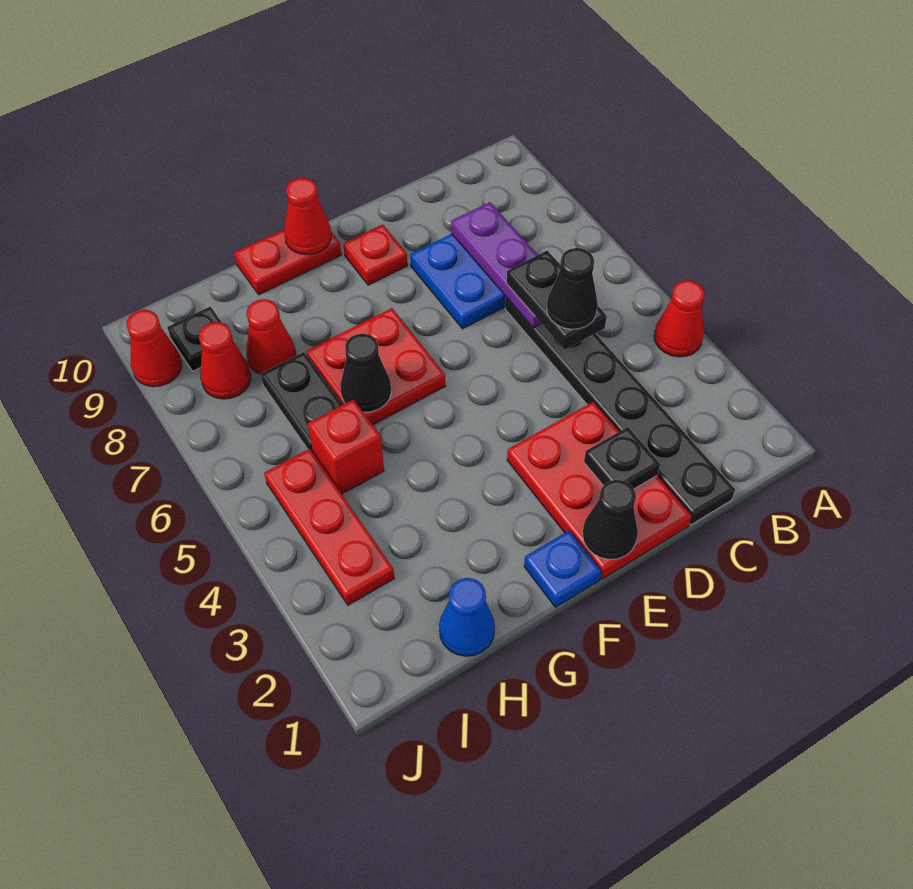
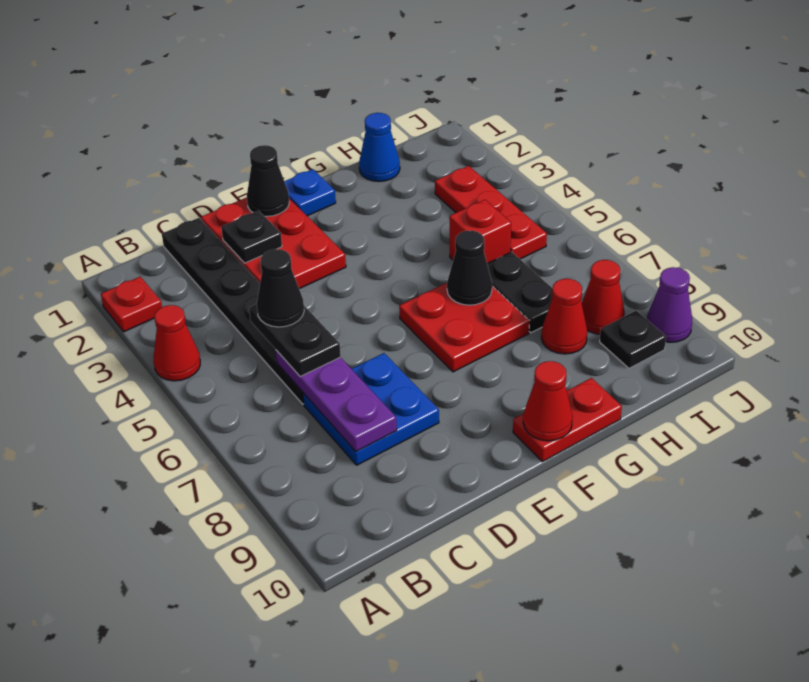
red 1x1 plate [343,225,408,285] -> red 1x1 plate moved to [101,277,162,332]
red 1x1 cone [126,310,182,387] -> purple 1x1 cone [647,267,692,342]

